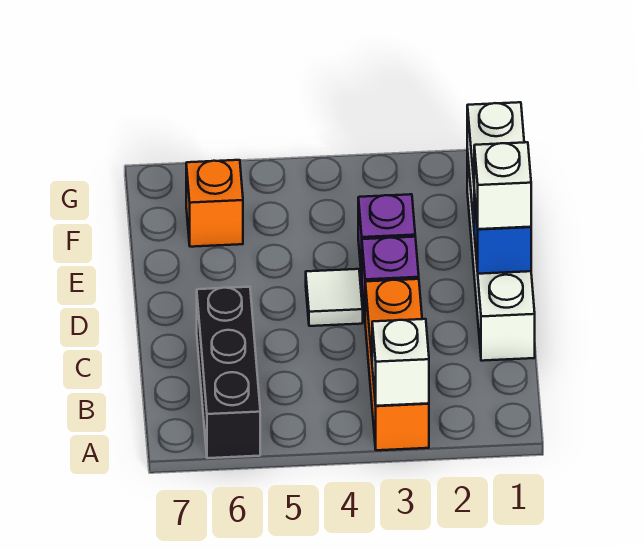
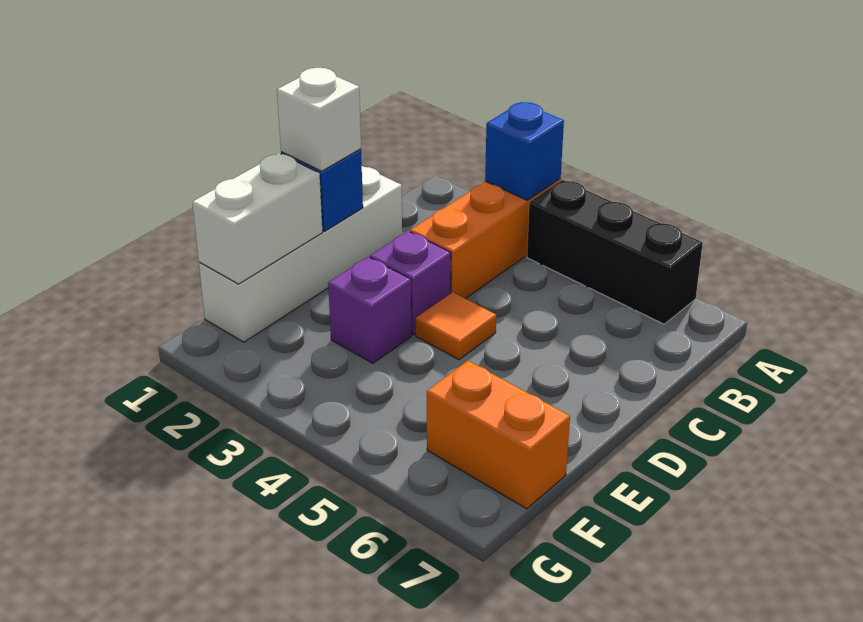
white 1x1 brick [372,319,429,406] -> blue 1x1 brick [485,102,564,200]
black 1x3 brick [197,287,260,458] -> black 1x3 brick turned to [527,180,703,324]
white 1x1 tile [306,269,363,326] -> orange 1x1 tile [415,292,496,360]
orange 1x1 brick [186,160,243,247] -> orange 1x2 brick [427,361,570,509]

